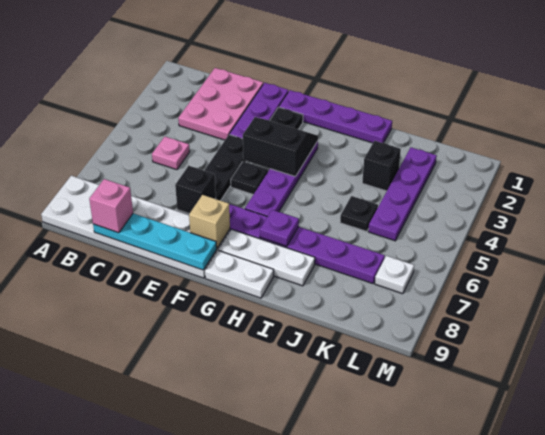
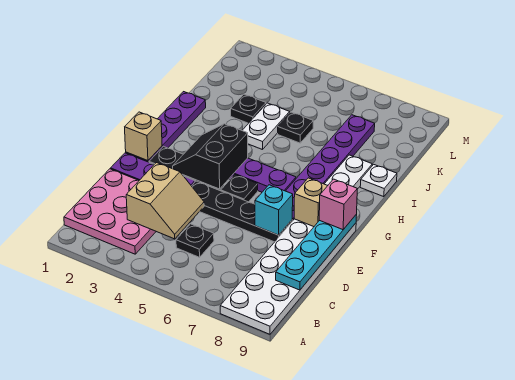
pink 2x3 plate [178,68,263,140] -> pink 3x3 plate [64,169,156,254]
none -> tan 2x2 slope [126,163,204,239]
pink 1x1 plate [152,137,190,170] -> black 1x1 plate [176,224,214,257]
pink 1x1 brick [89,179,133,233] -> pink 1x1 brick moved to [319,179,357,230]
black 1x1 brick [175,166,216,214] -> cyan 1x1 brick [255,185,293,235]
none -> tan 1x1 brick [125,112,162,161]
white 1x2 plate [205,250,274,298] -> white 1x2 plate moved to [242,103,290,150]
purple 1x1 plate [260,210,299,246] -> none
black 1x1 brick [362,141,401,191] -> black 1x1 plate [231,94,266,123]
purple 1x4 plate [368,147,437,241] -> none
white 1x1 plate [375,256,414,294] -> white 1x1 plate moved to [360,164,397,197]

